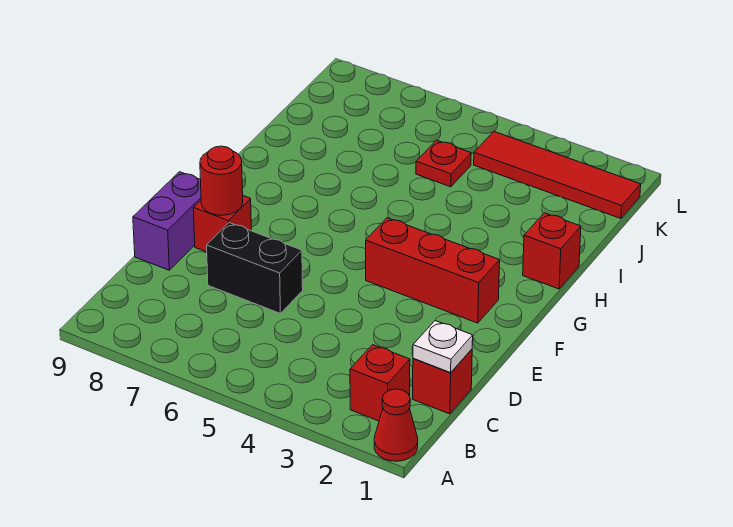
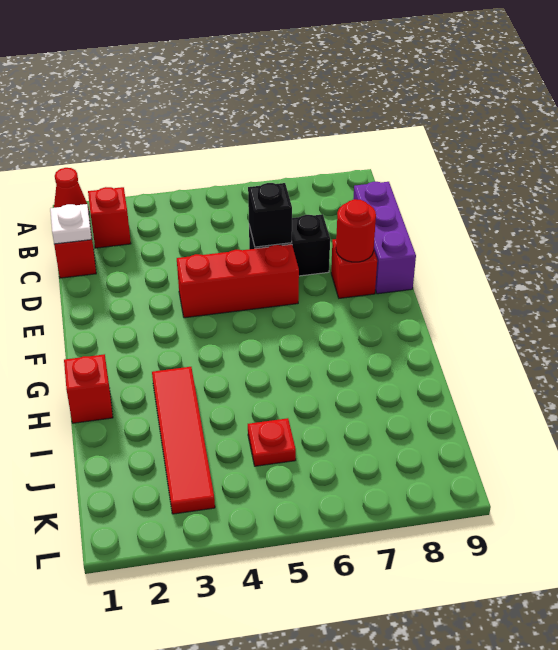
none -> black 1x1 brick [248,183,292,247]
purple 1x2 brick [133,172,201,270] -> purple 1x3 brick [353,182,416,294]
red 1x3 brick [366,218,500,323] -> red 1x3 brick moved to [177,244,299,318]
red 1x4 tile [474,132,641,218] -> red 1x4 tile turned to [152,367,215,514]

